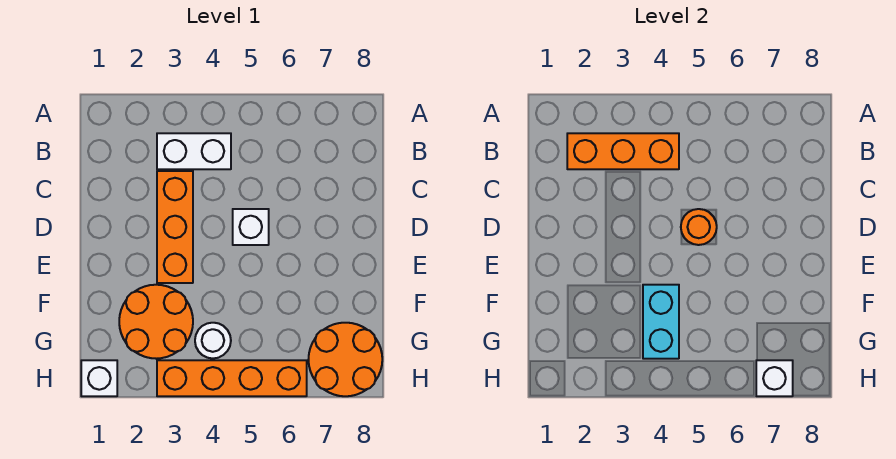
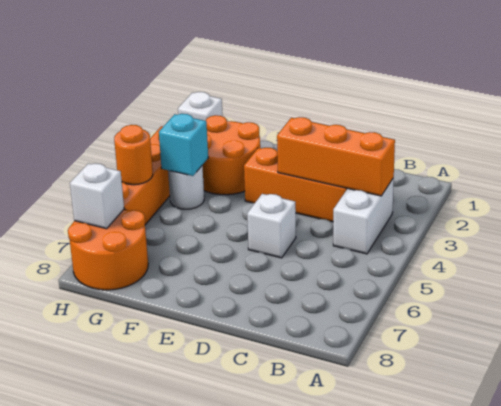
orange 1x3 brick [567,133,679,169] -> orange 1x3 brick turned to [277,117,395,196]
orange 1x1 round brick [681,209,717,245] -> orange 1x1 round brick moved to [114,125,153,185]
cyan 1x2 brick [643,285,679,359] -> cyan 1x1 brick [159,114,208,176]

